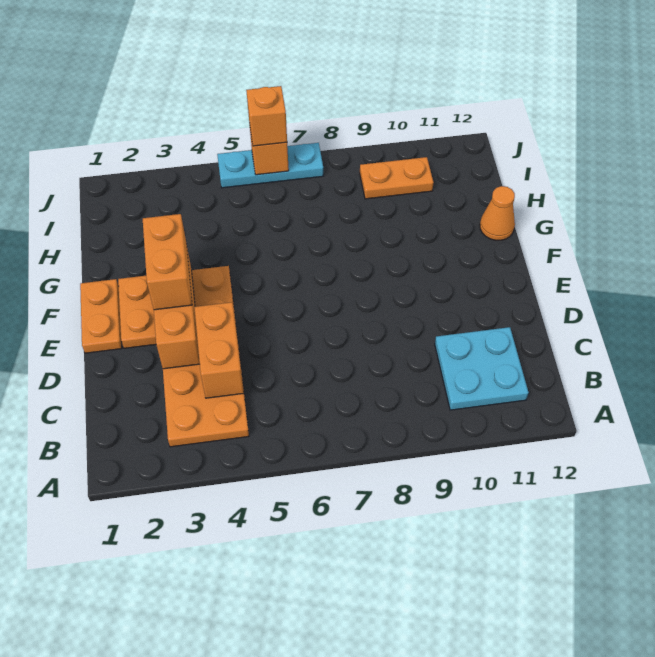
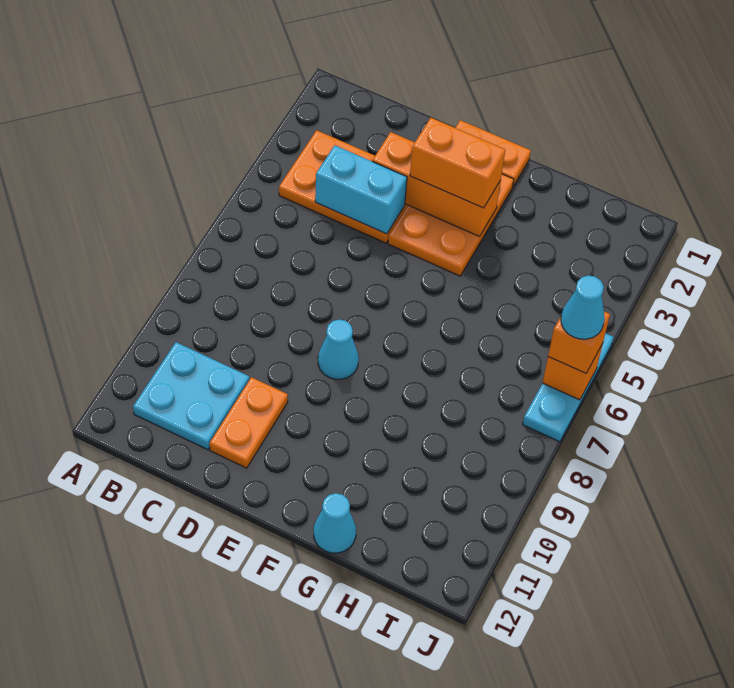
orange 1x2 brick [194,302,244,398] -> cyan 1x2 brick [315,145,407,234]
none -> cyan 1x1 cone [318,319,359,379]
orange 1x1 cone [480,186,515,240] -> cyan 1x1 cone [314,493,356,553]
orange 1x2 plate [360,157,434,199] -> orange 1x2 plate moved to [210,377,288,468]
none -> cyan 1x1 cone [561,275,605,339]

